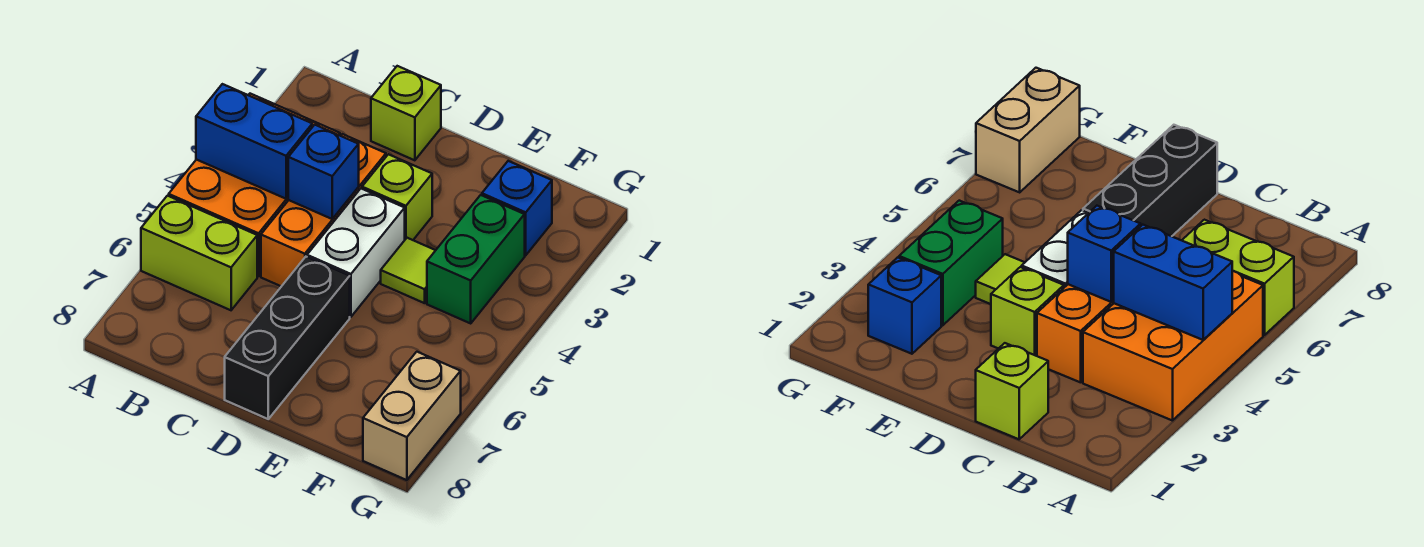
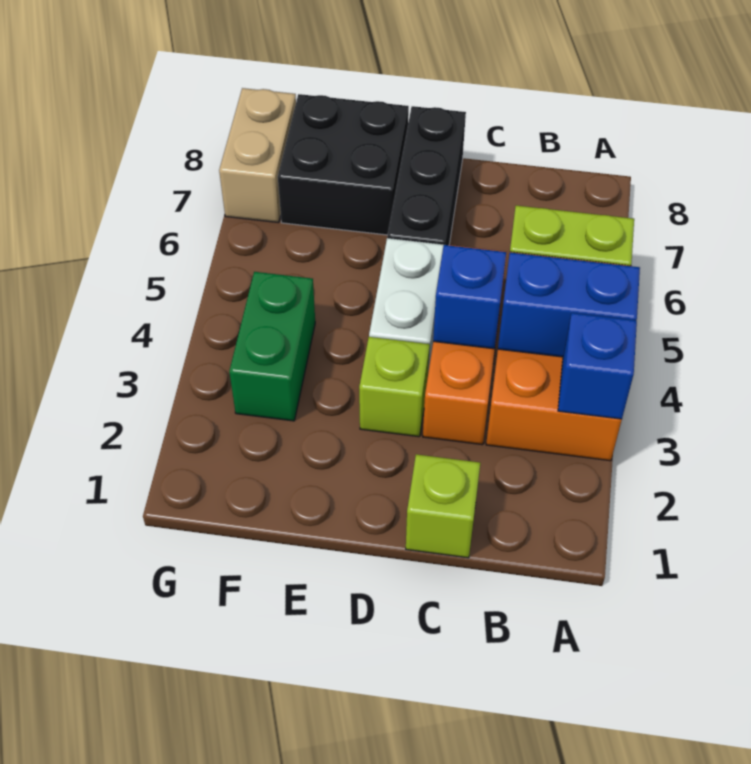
lime 1x1 tile [381,238,436,303] -> none
none -> black 2x2 brick [278,94,409,235]
blue 1x1 brick [482,161,552,255] -> blue 1x1 brick moved to [558,313,637,419]

